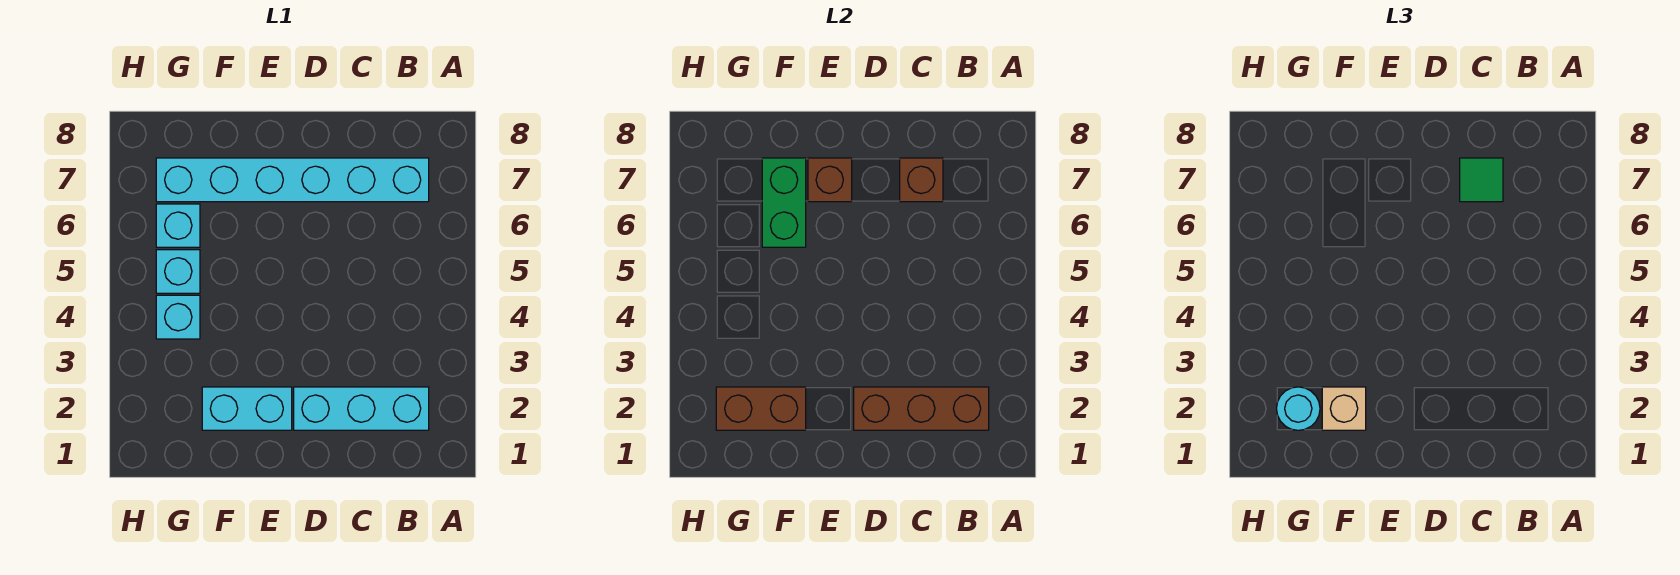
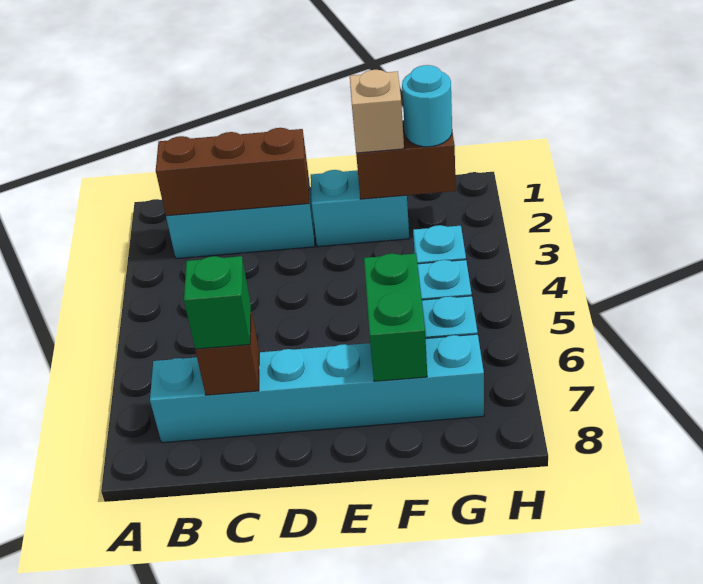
green 1x1 tile [1460,158,1503,202] -> green 1x1 brick [184,256,251,349]
brown 1x1 brick [808,158,852,202] -> none

